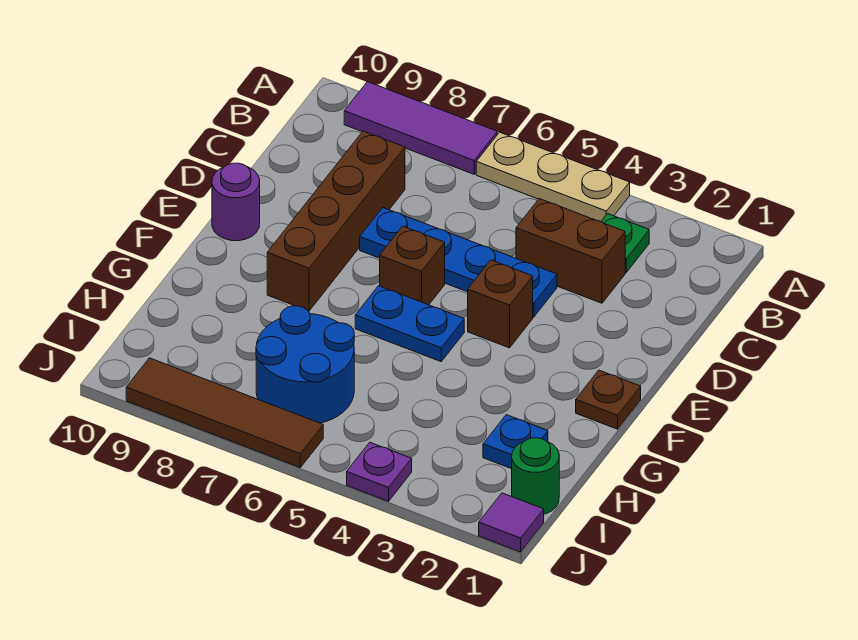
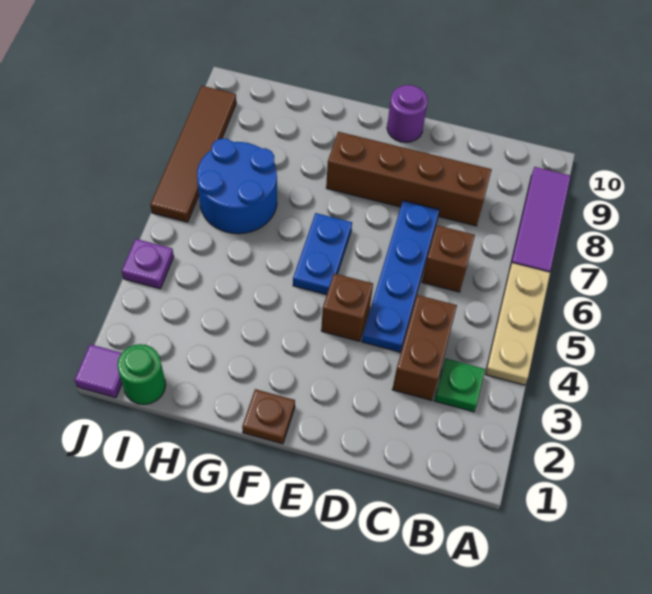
brown 1x1 brick [380,226,445,305] -> brown 1x1 brick moved to [422,225,475,292]
blue 1x1 plate [483,415,548,469] -> none

